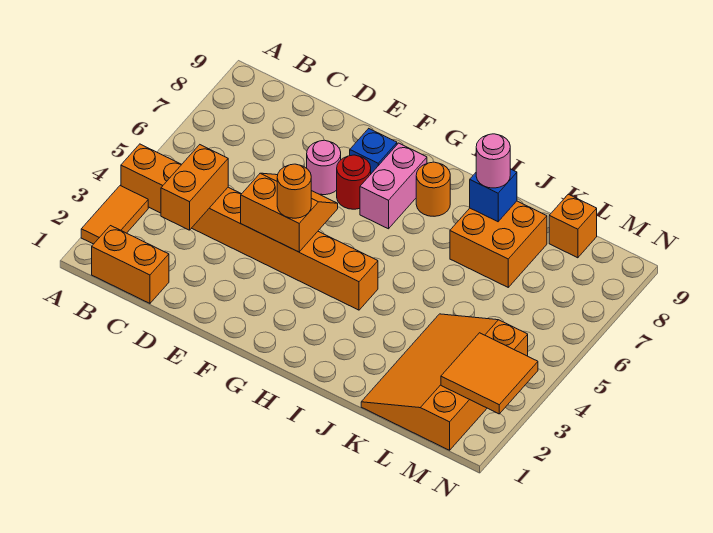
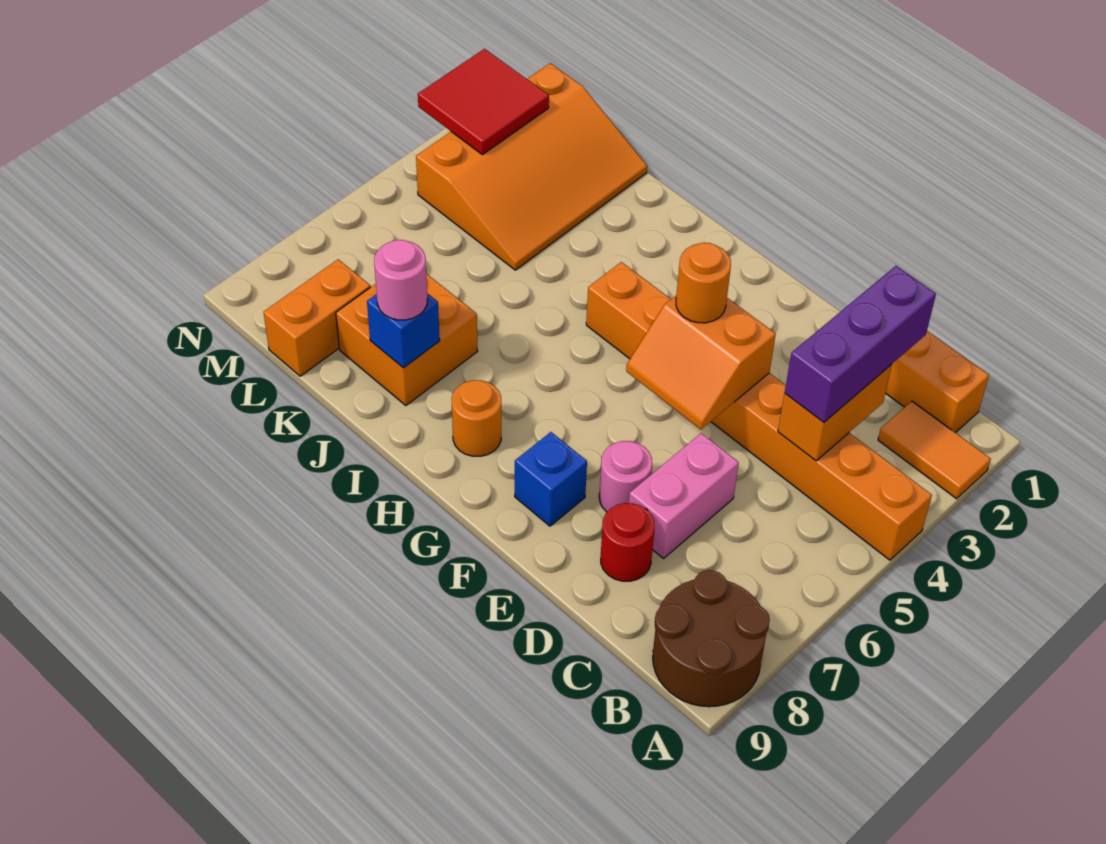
orange 1x2 tile [81,186,148,244] -> orange 1x2 tile turned to [878,401,991,499]
none -> brown 2x2 round brick [653,570,770,707]
none -> purple 1x3 brick [785,266,936,422]
red 1x1 round brick [337,155,371,209] -> red 1x1 round brick moved to [601,503,655,581]
pink 1x2 brick [360,143,427,229] -> pink 1x2 brick moved to [629,433,739,558]
orange 1x1 brick [549,194,597,258] -> orange 1x2 brick [264,259,370,376]
orange 2x2 tile [441,333,538,414] -> red 2x2 tile [418,49,549,155]

